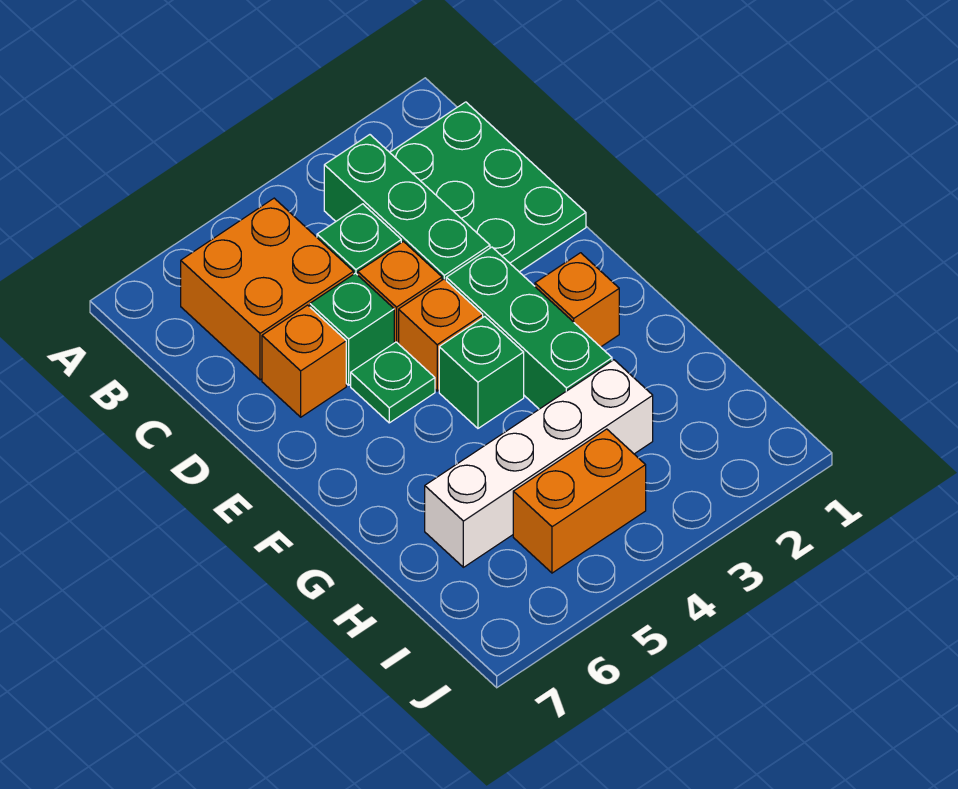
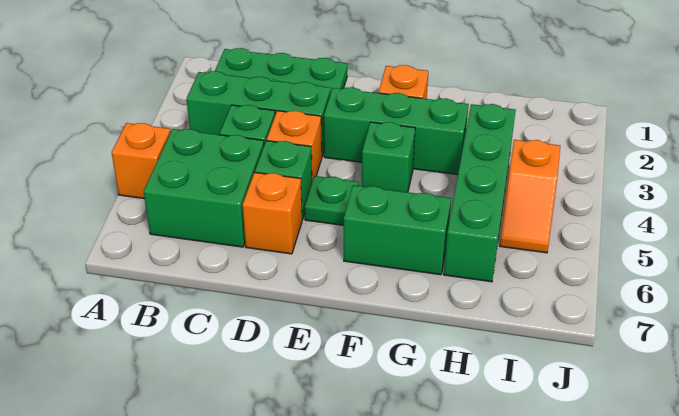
orange 2x2 brick [181,198,354,380] -> green 2x2 brick [144,129,264,247]
orange 1x1 brick [399,279,483,391] -> orange 1x1 brick moved to [112,123,171,199]
none -> green 1x2 brick [344,185,451,275]
white 1x4 brick [425,360,653,567] -> green 1x4 brick [444,104,516,282]
orange 1x2 brick [513,429,646,573] -> orange 1x2 slope [500,140,560,253]

